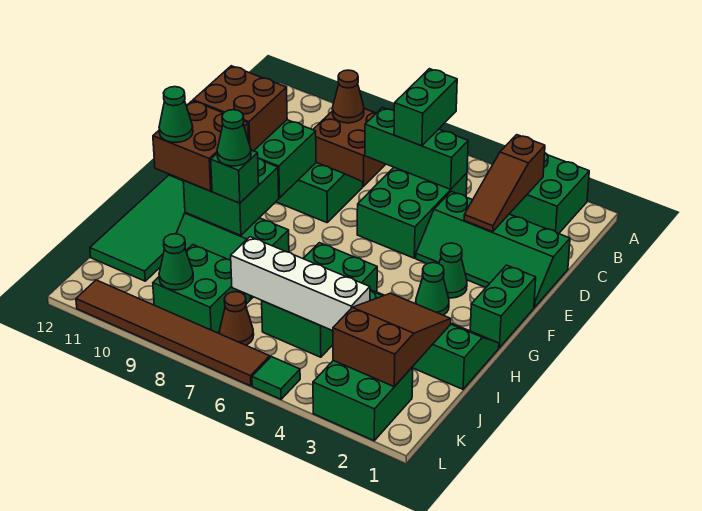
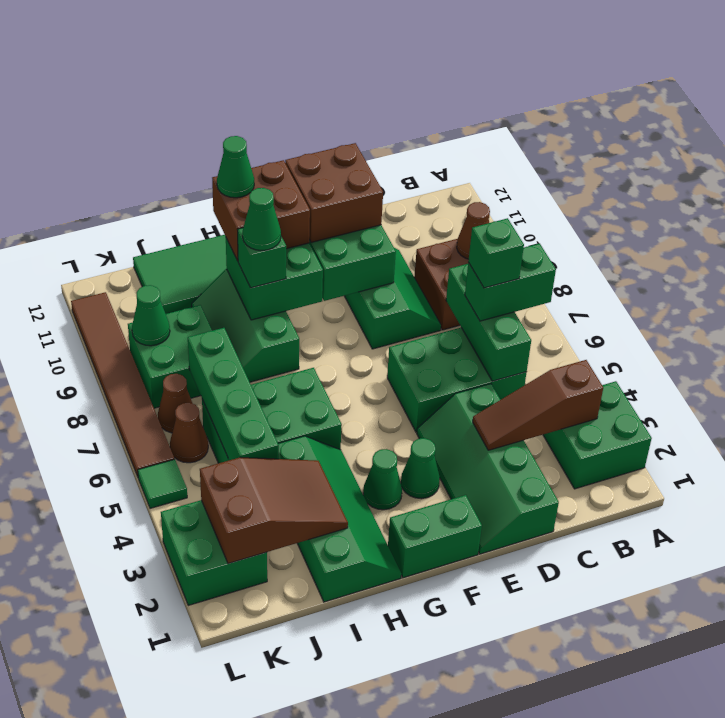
none -> green 1x1 brick [468,218,524,288]
white 1x4 brick [231,237,370,331] -> green 1x4 brick [188,328,279,460]
none -> brown 1x1 cone [170,403,208,463]

